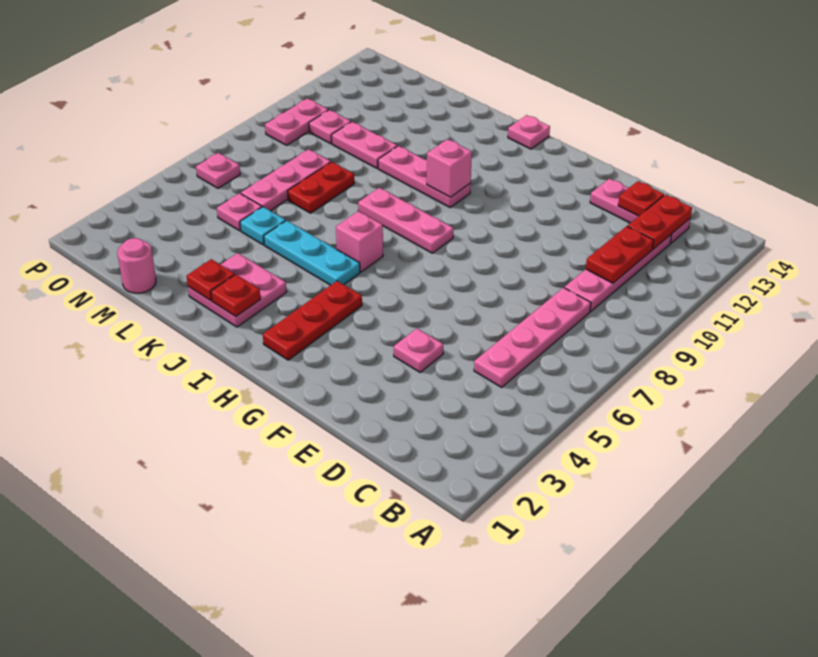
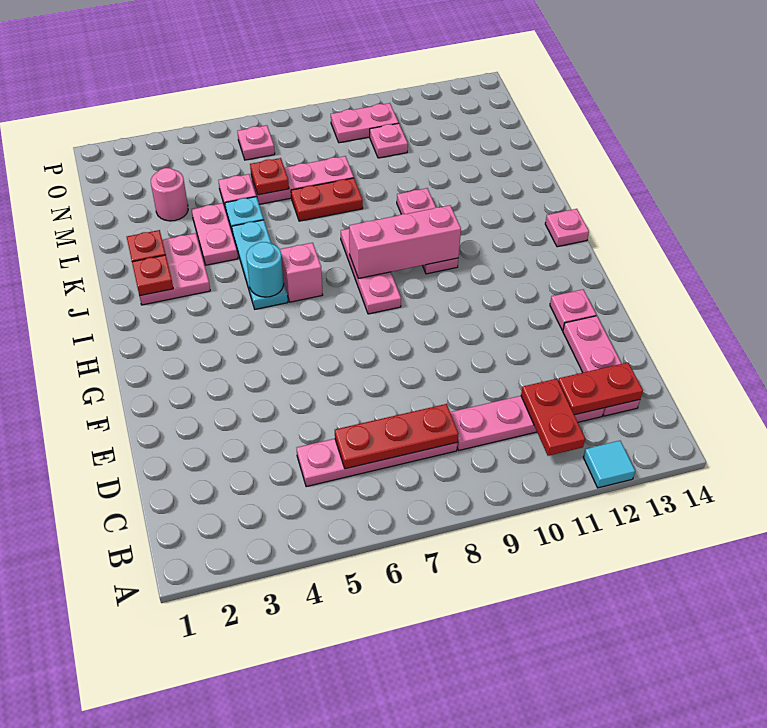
none -> cyan 1x1 tile [583,441,635,488]
red 1x2 plate [586,226,654,283] -> red 1x2 plate turned to [521,379,585,456]
red 1x1 plate [618,181,664,216] -> red 1x1 plate moved to [250,158,289,195]
pink 1x1 plate [394,328,443,372] -> pink 1x1 plate moved to [550,289,596,330]
red 1x3 plate [263,281,362,360] -> red 1x3 plate moved to [335,404,458,469]
none -> cyan 1x1 round brick [246,242,284,297]
pink 1x1 brick [427,139,472,197] -> pink 1x3 brick [349,205,461,278]
pink 1x2 plate [332,122,397,168] -> pink 1x2 plate moved to [191,203,238,265]
pink 1x1 round brick [117,238,156,293] -> pink 1x1 round brick moved to [151,168,188,221]

